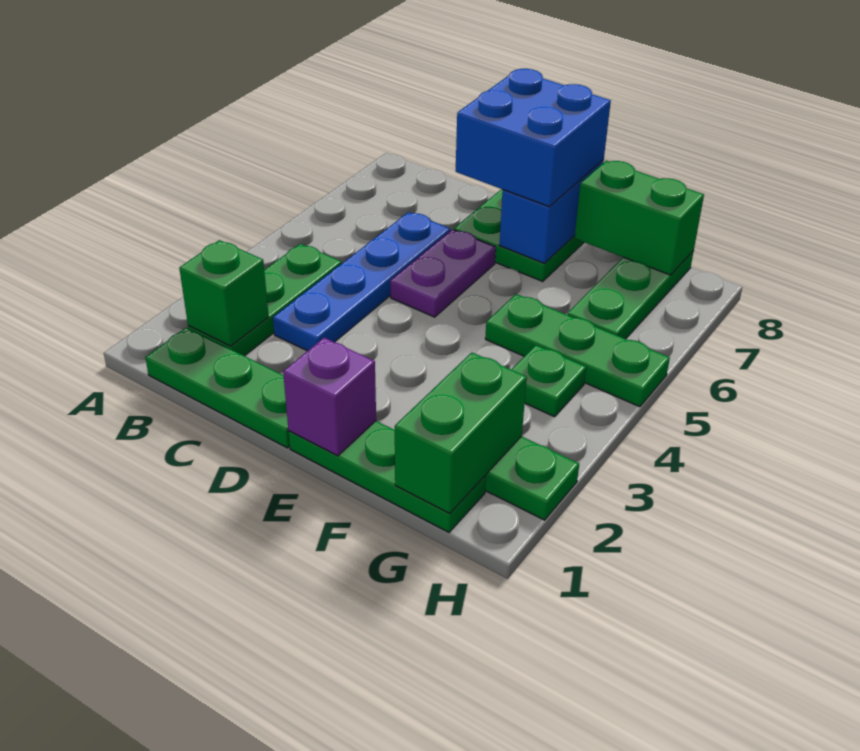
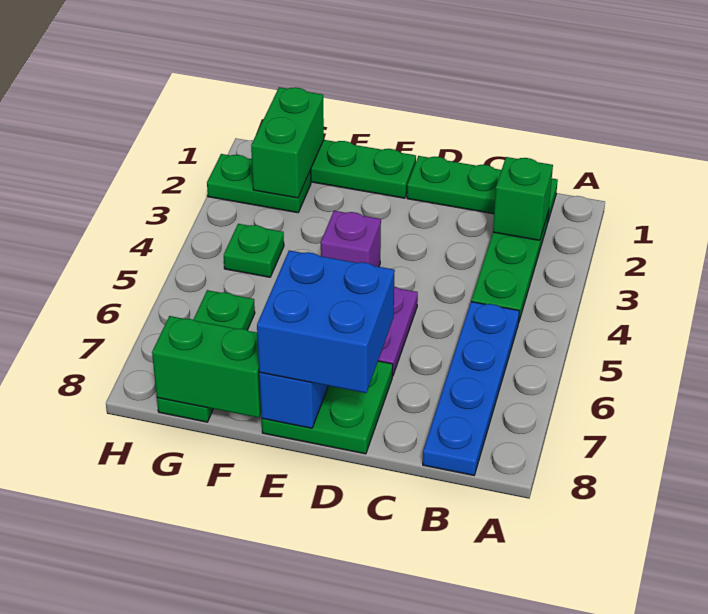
blue 1x4 plate [273,212,450,351] -> blue 1x4 plate moved to [423,302,519,475]
purple 1x1 brick [283,338,376,456] -> purple 1x1 brick moved to [321,211,381,267]
green 1x3 plate [485,294,670,407] -> none

